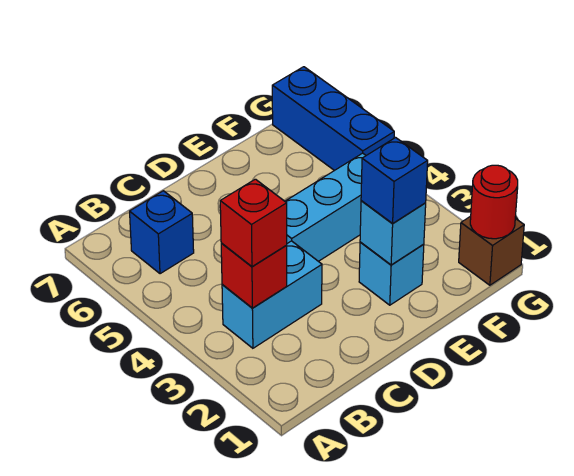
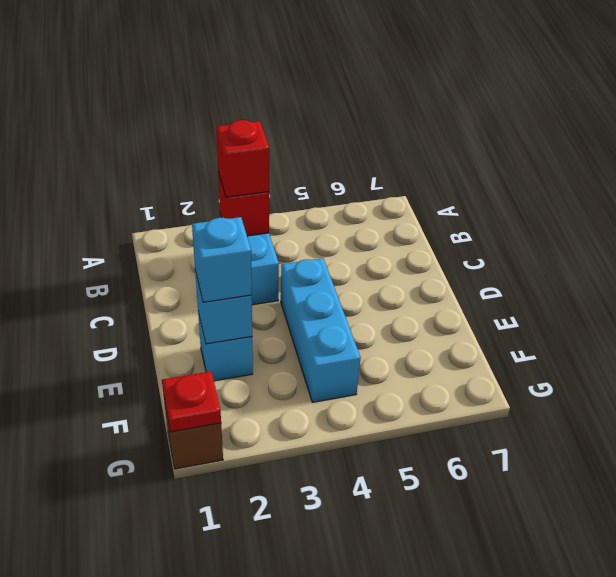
blue 1x1 brick [130,191,194,274] -> none
blue 1x1 brick [361,138,428,224] -> cyan 1x1 brick [192,217,252,302]
red 1x1 round brick [470,165,518,239] -> red 1x1 plate [162,371,221,432]
blue 1x3 brick [272,67,394,171] -> none

